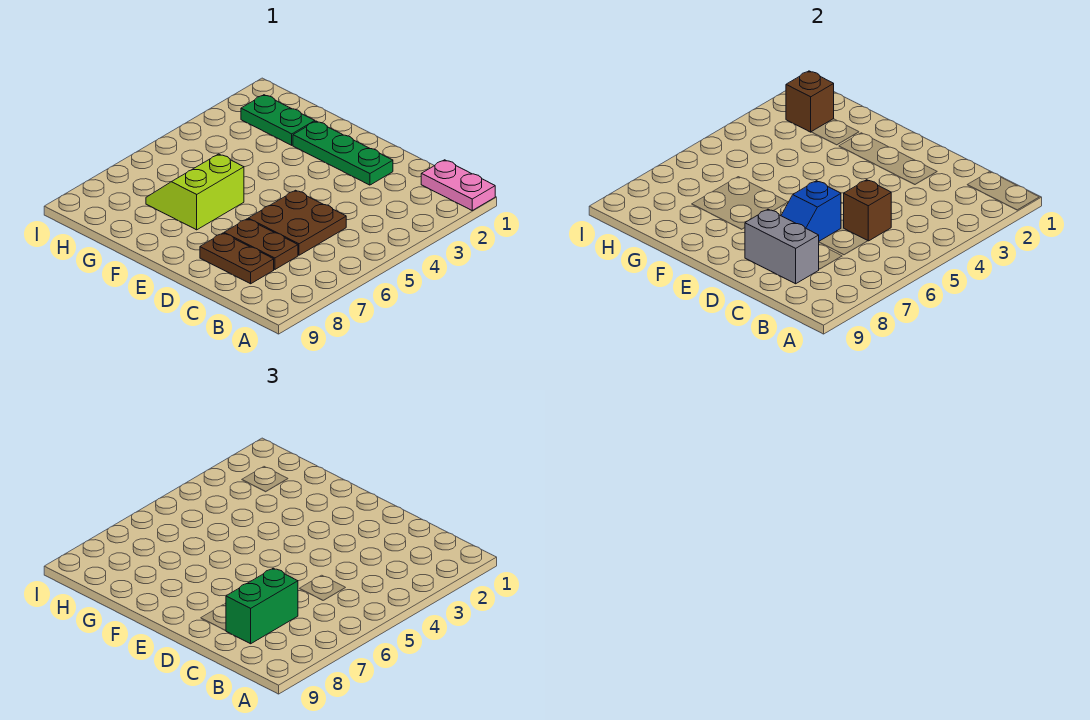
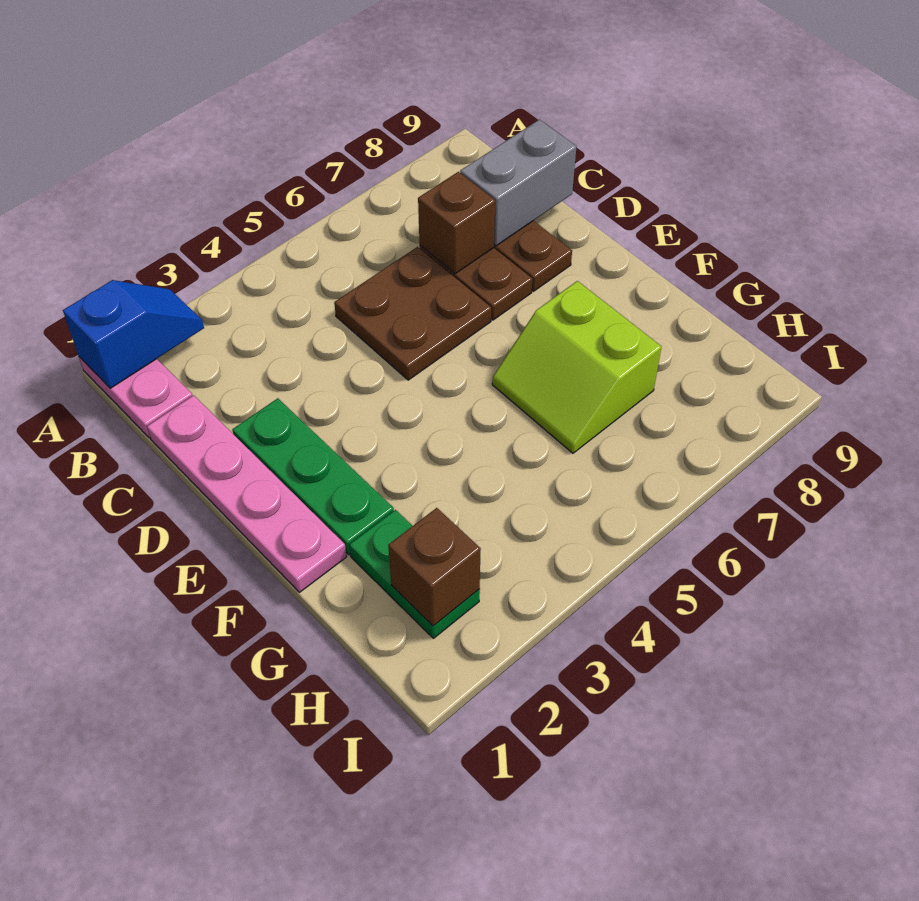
none -> pink 1x4 plate [147,395,347,592]
brown 1x1 brick [844,180,891,241] -> brown 1x1 brick moved to [418,172,495,274]
green 1x2 brick [226,568,298,644] -> none
grey 1x2 brick [745,209,819,284] -> grey 1x2 brick turned to [460,120,576,246]
blue 1x2 slope [781,181,841,241] -> blue 1x2 slope moved to [63,280,204,388]
lime 2x2 slope [146,154,244,230] -> lime 2x2 slope turned to [492,281,662,453]

